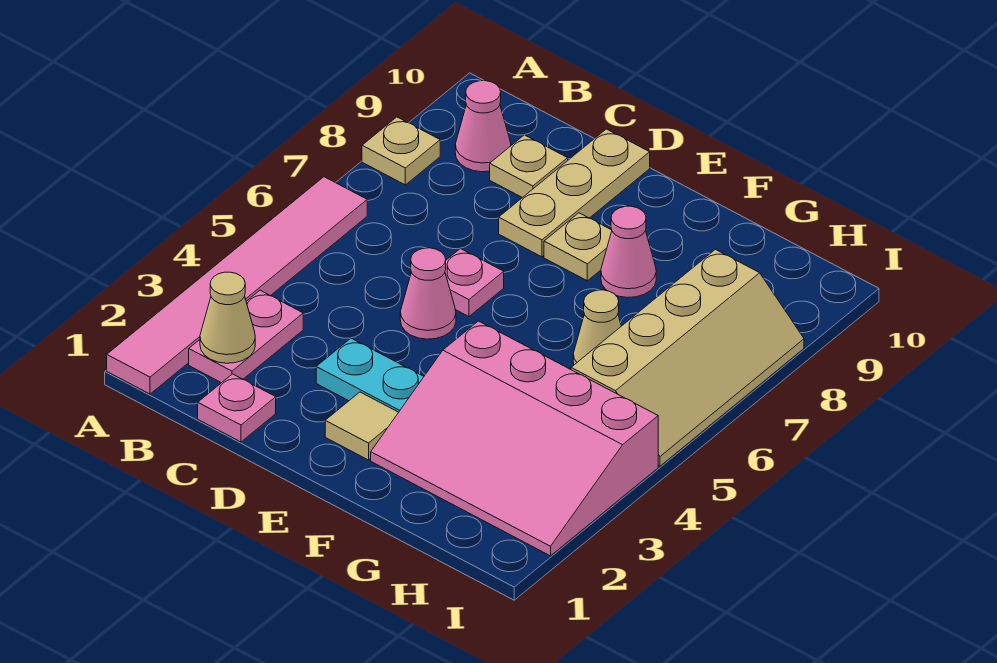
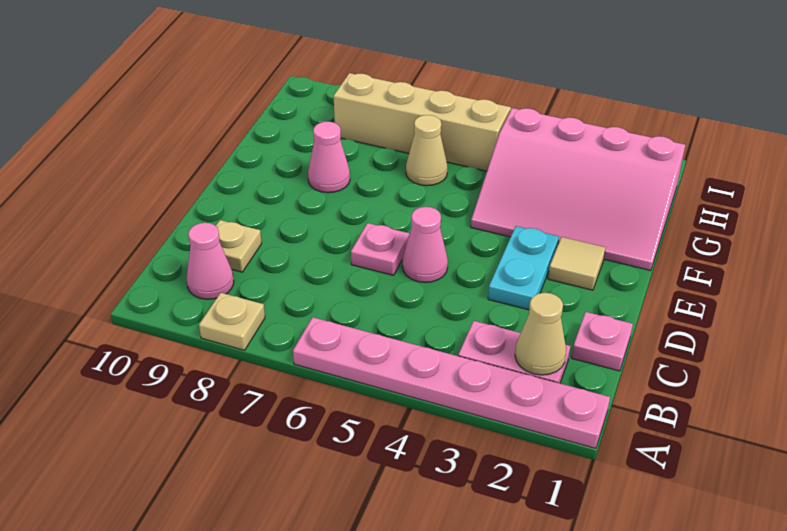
pink 1x6 tile [107,177,367,394] -> pink 1x6 plate [293,317,610,449]
tan 1x3 plate [499,129,650,257] -> none
tan 1x1 plate [544,213,612,281] -> none
pink 3x4 slope [371,321,658,556] -> pink 3x4 slope turned to [471,108,685,271]

